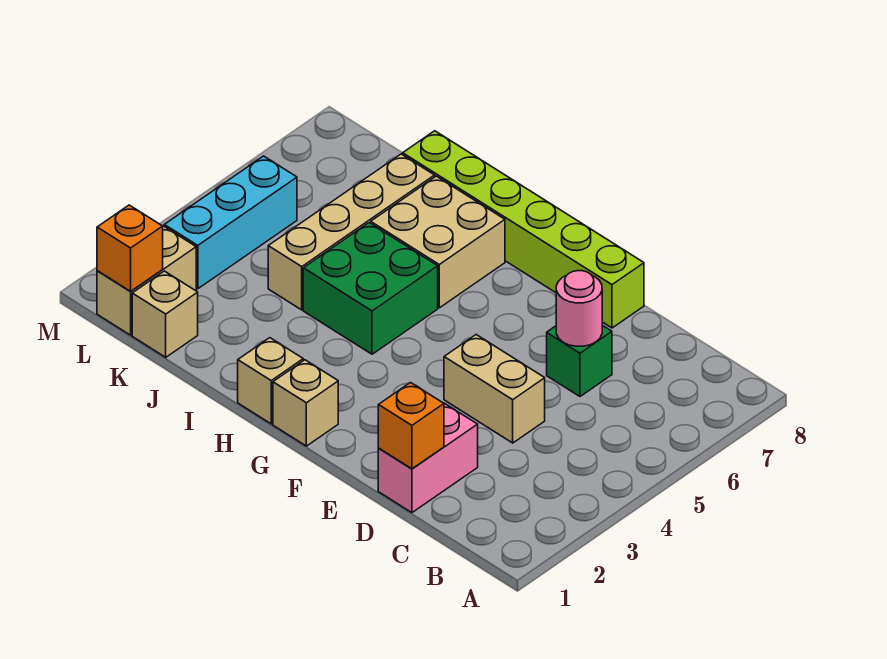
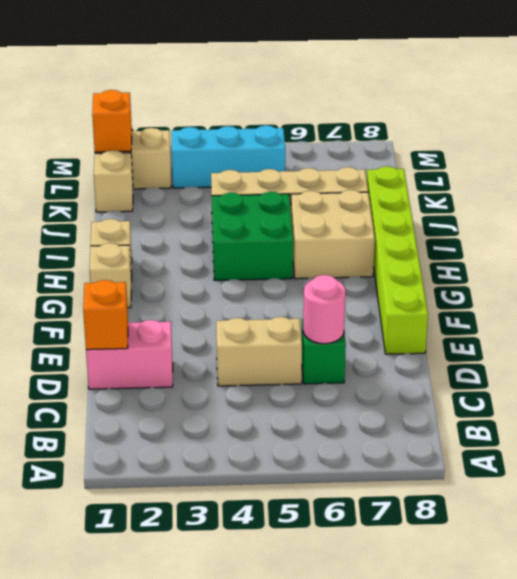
tan 1x2 brick [444,335,545,443] -> tan 1x2 brick turned to [216,317,302,386]

